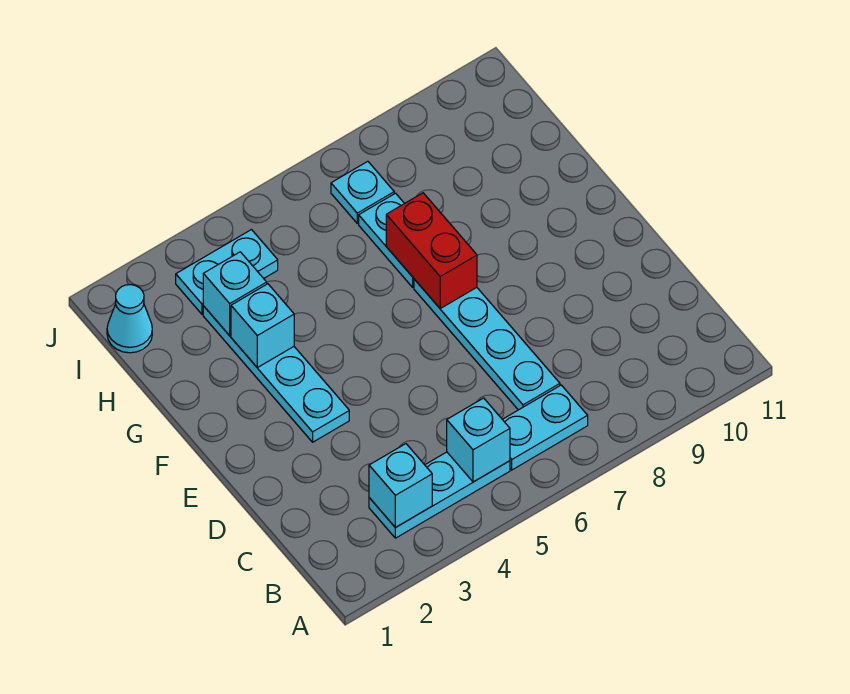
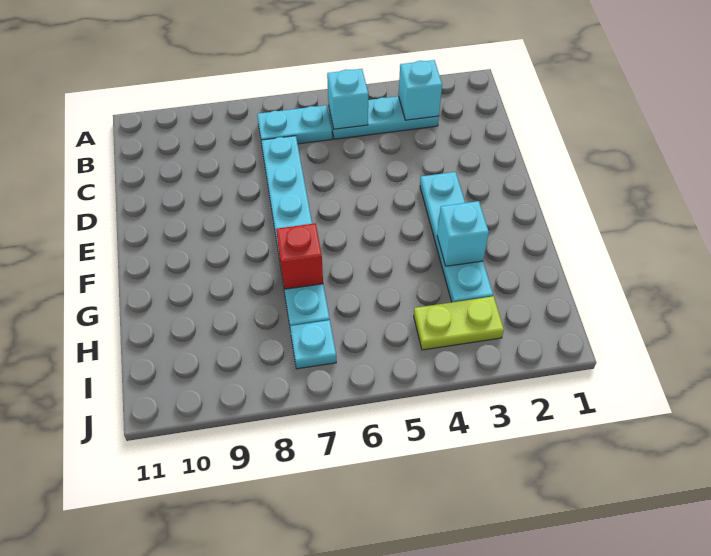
red 1x2 brick [386,193,477,308] -> red 1x1 brick [276,223,323,289]
cyan 1x1 brick [203,252,267,336] -> none
cyan 1x1 cone [107,285,152,353] -> none
cyan 1x2 plate [176,230,278,314] -> lime 1x2 plate [414,296,504,350]

